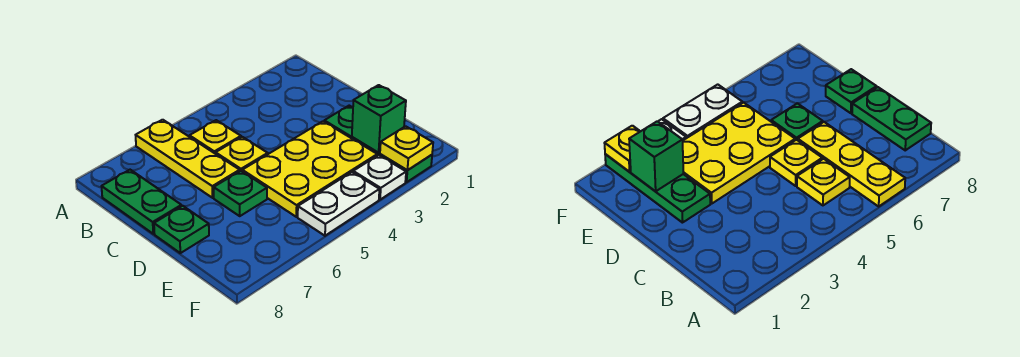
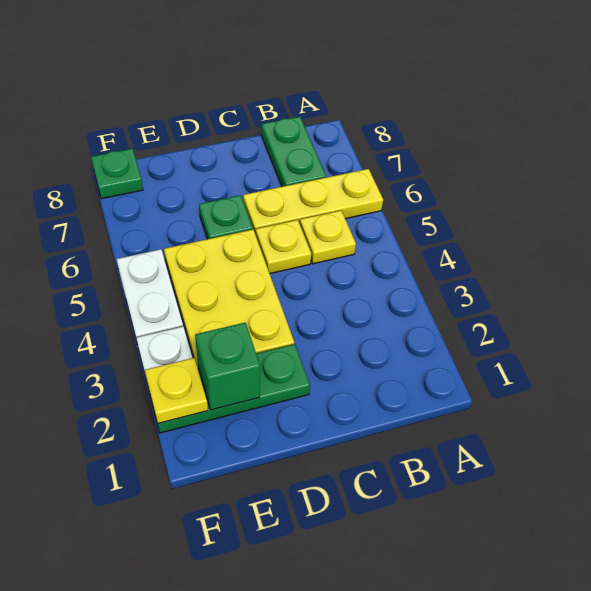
green 1x2 plate [101,170,181,234] -> green 1x2 plate turned to [261,117,326,187]
green 1x1 plate [154,206,209,253] -> green 1x1 plate moved to [91,149,143,199]

